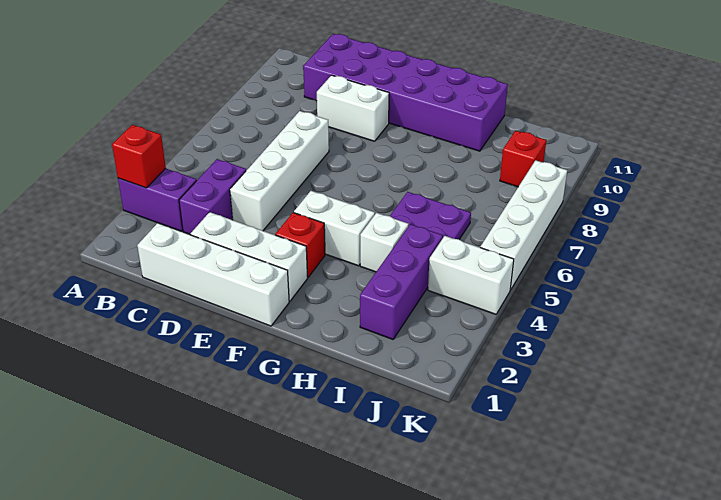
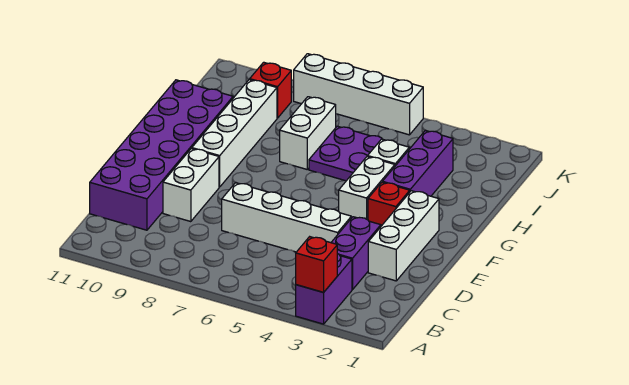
white 1x4 brick [137,223,289,326] -> white 1x4 brick moved to [192,80,277,187]
purple 1x2 brick [179,159,246,235] -> purple 1x2 brick turned to [331,217,381,290]
purple 1x3 brick [360,224,443,339] -> purple 1x3 brick turned to [383,131,453,196]
white 1x2 brick [428,236,514,314] -> white 1x2 brick moved to [280,97,336,169]

